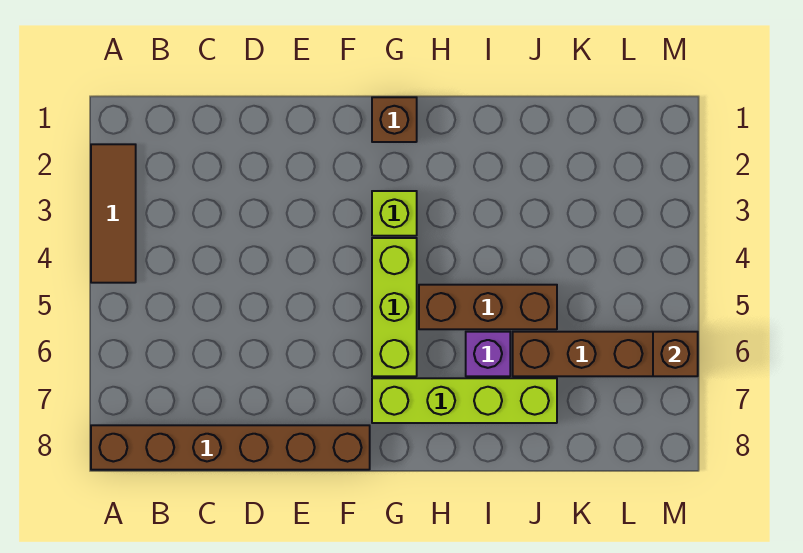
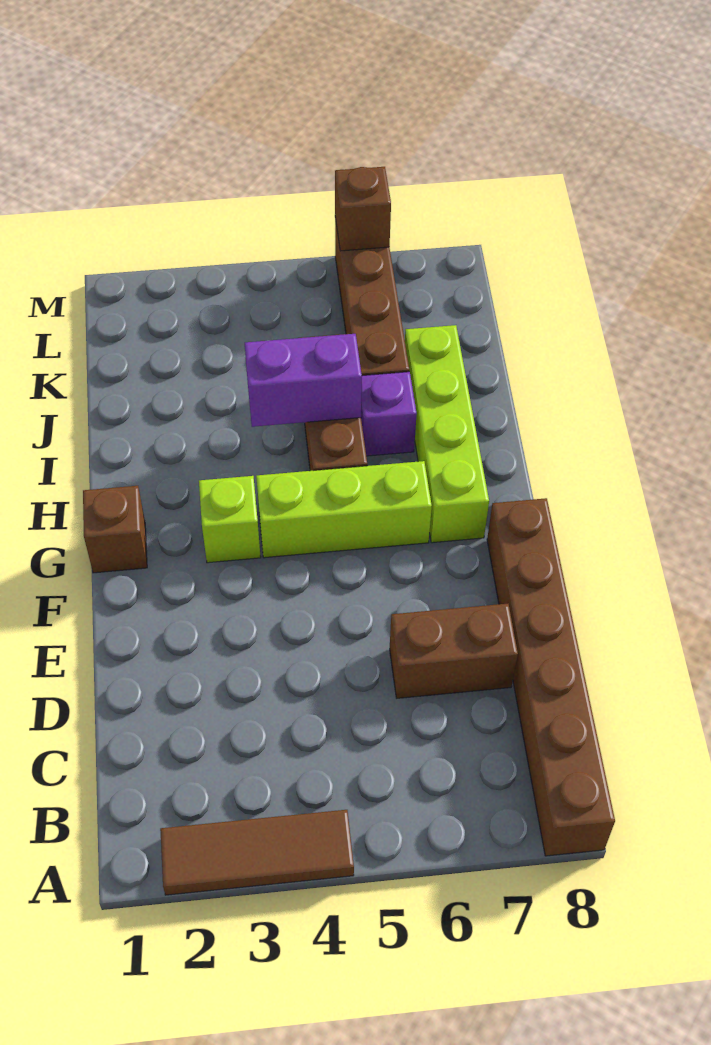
none -> brown 1x2 brick [390,604,518,698]
none -> purple 1x2 brick [245,334,362,427]

